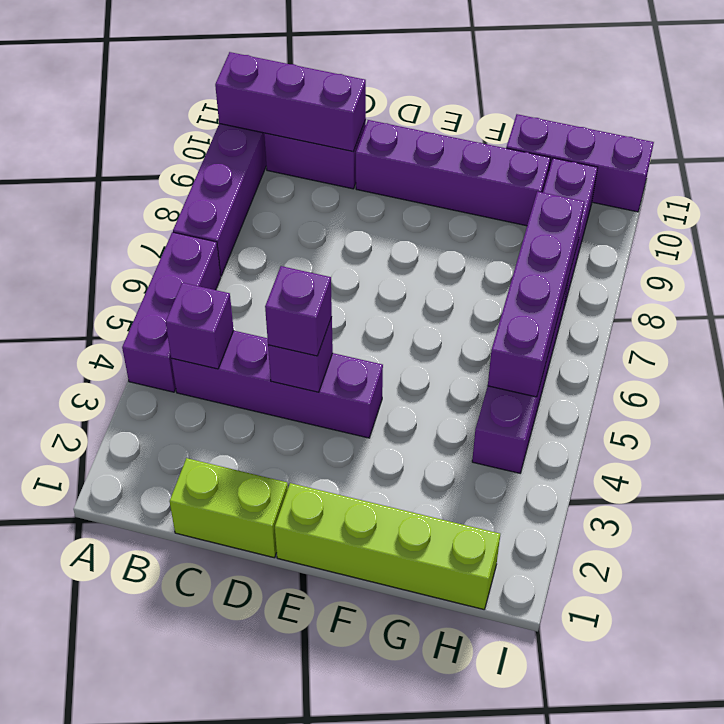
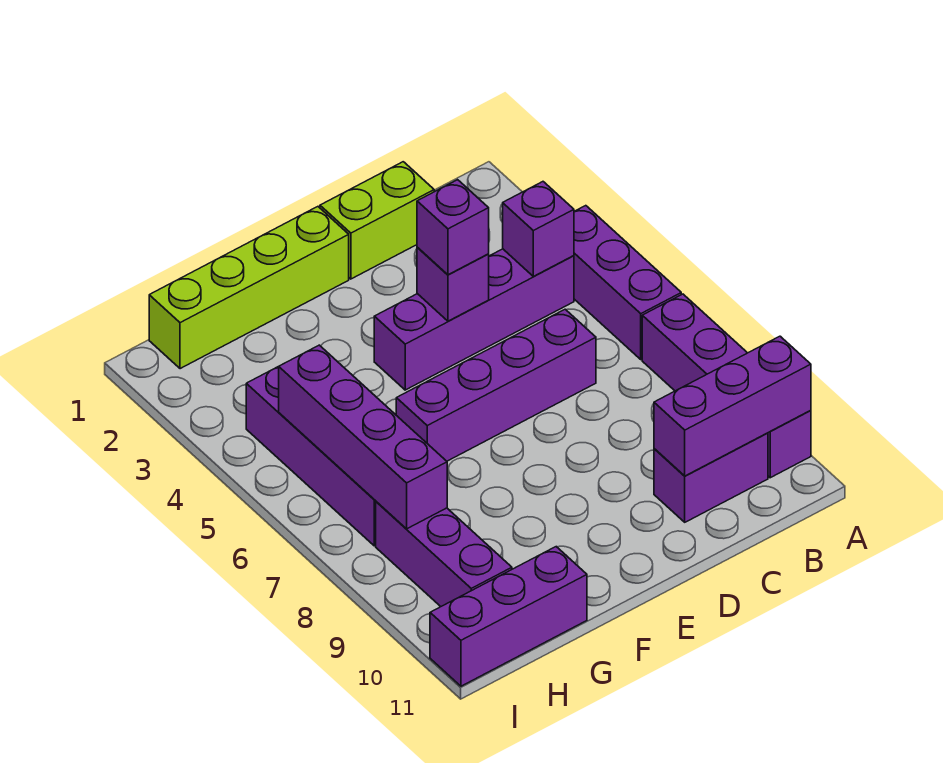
purple 1x4 brick [356,120,550,226] -> purple 1x4 brick moved to [396,309,596,461]

